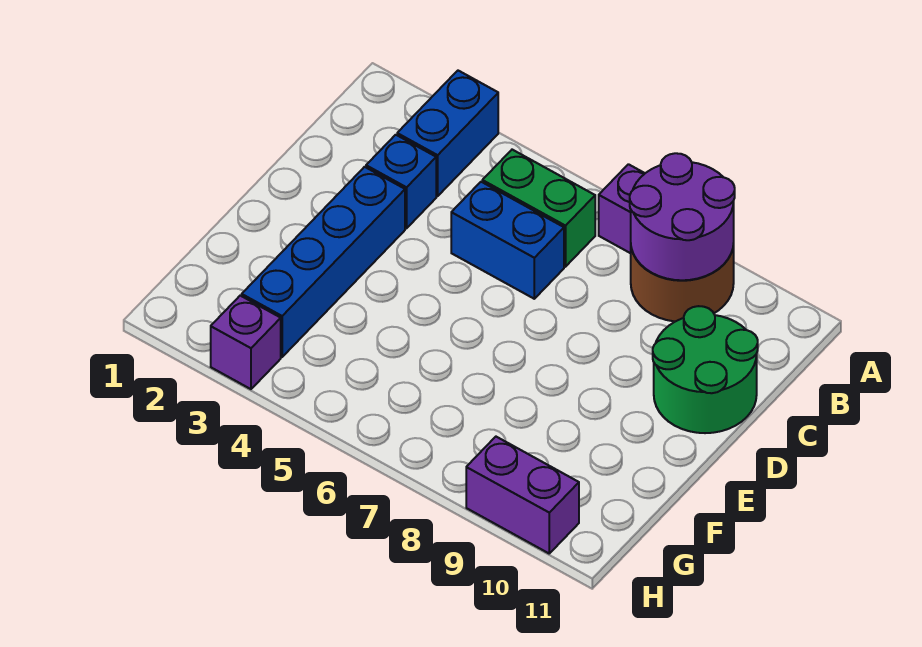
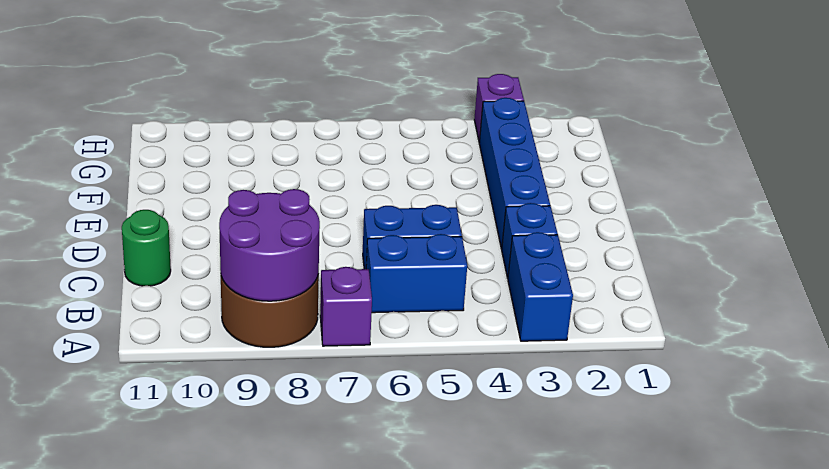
green 1x2 brick [482,150,595,267] -> blue 1x2 brick [366,234,467,313]
green 2x2 round brick [653,306,758,433] -> green 1x1 round brick [122,210,171,286]
purple 1x2 brick [466,437,579,553] -> none

